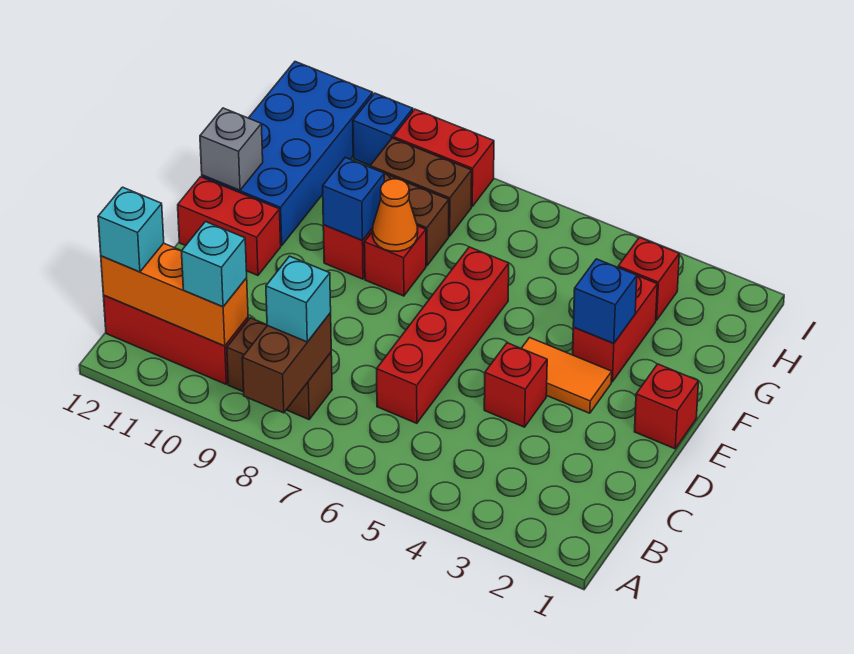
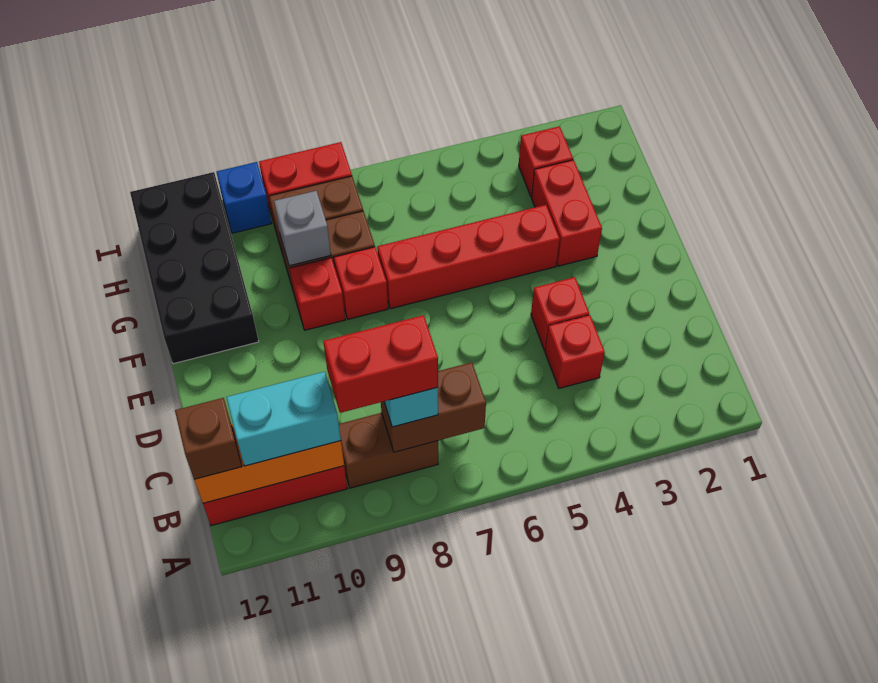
brown 1x2 brick [242,313,331,413] -> brown 1x2 brick turned to [381,362,486,452]
cyan 1x1 brick [181,222,247,307] -> cyan 1x2 brick [226,372,341,466]
cyan 1x1 brick [98,187,164,272] -> brown 1x1 brick [175,398,242,479]
red 1x4 brick [377,247,509,423] -> red 1x4 brick turned to [377,205,560,309]
red 1x1 brick [634,364,699,449] -> red 1x1 brick moved to [545,315,605,388]
orange 1x2 tile [521,338,612,413] -> none
red 1x2 brick [178,177,281,275] -> red 1x2 brick moved to [323,315,438,413]
blue 1x1 brick [573,259,637,343] -> none
orange 1x1 cone [373,179,418,251] -> none
blue 1x1 brick [323,157,384,240] -> none
blue 2x4 brick [202,62,373,246] -> black 2x4 brick [130,172,259,364]
grey 1x1 brick [200,108,263,190] -> grey 1x1 brick moved to [274,191,331,266]

